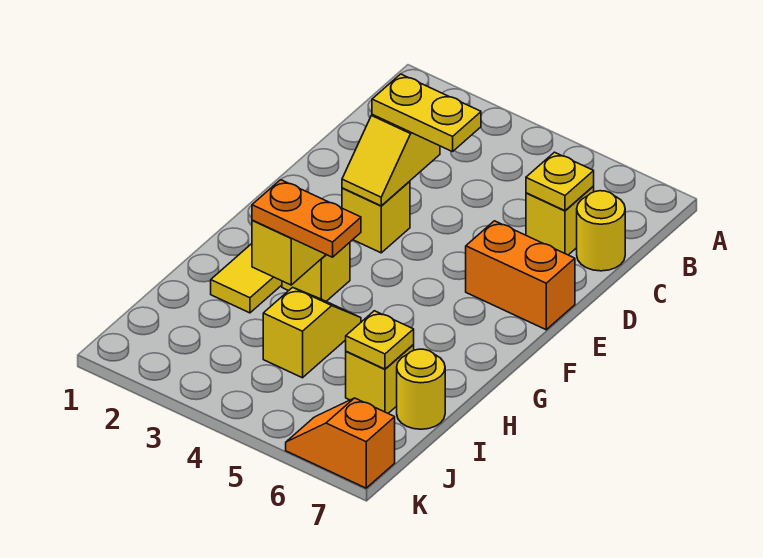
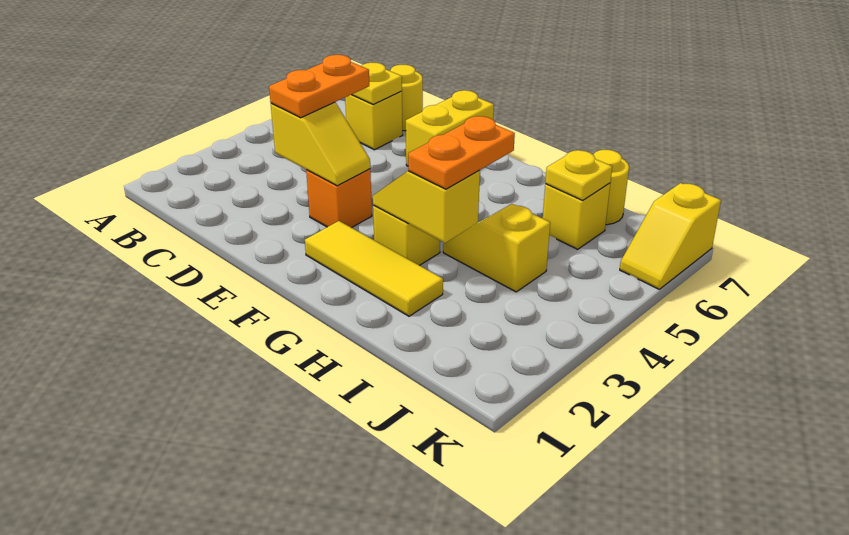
yellow 1x2 plate [372,74,481,152] -> orange 1x2 plate [269,55,369,118]
yellow 1x1 brick [342,181,410,253] -> orange 1x1 brick [306,169,372,228]
orange 1x2 brick [466,221,575,330] -> yellow 1x2 brick [406,90,494,166]
orange 1x2 slope [286,398,395,488] -> yellow 1x2 slope [620,183,721,289]

